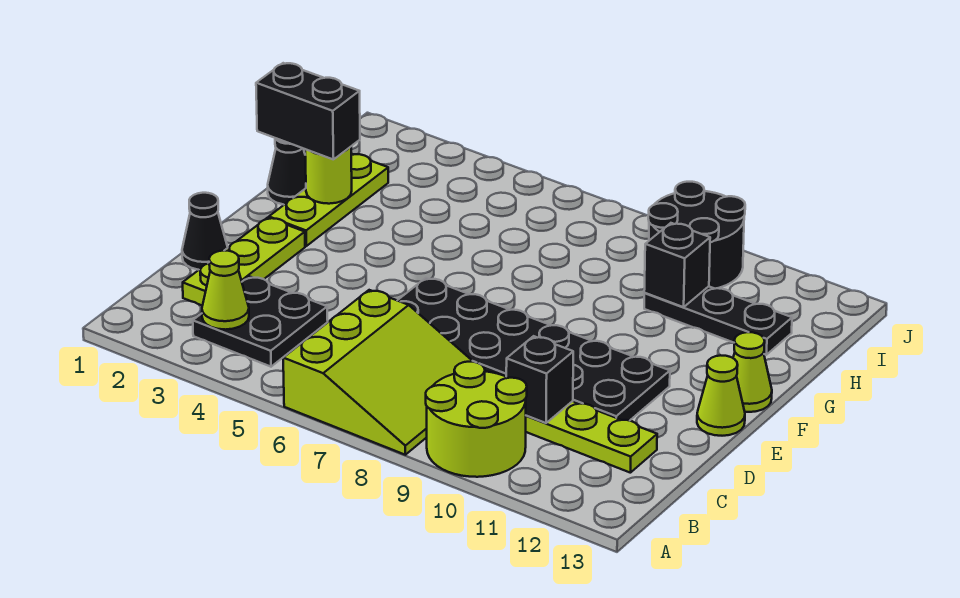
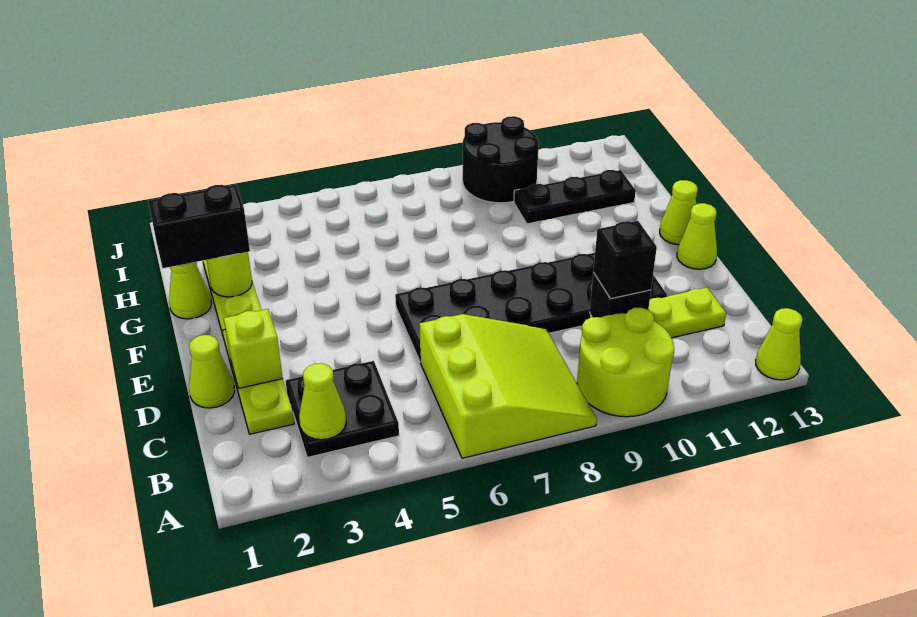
none -> lime 1x1 cone [756,308,803,380]
black 1x1 cone [182,193,228,270] -> lime 1x1 cone [189,335,235,408]
none -> lime 1x1 brick [224,309,283,388]
black 1x1 cone [268,138,306,205] -> lime 1x1 cone [169,262,211,319]
black 1x1 brick [644,223,710,307] -> black 1x1 brick moved to [593,221,657,299]

